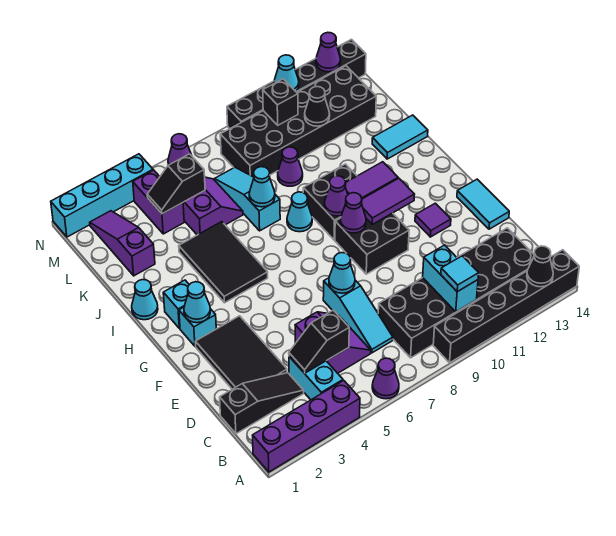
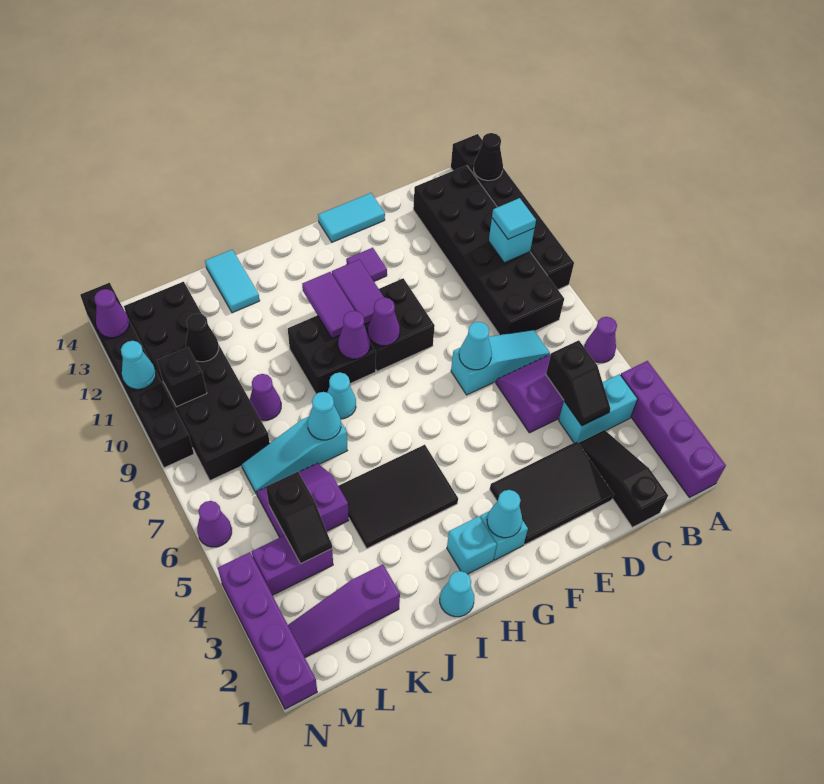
cyan 1x2 brick [423,245,478,312] -> cyan 1x1 brick [489,218,535,263]
cyan 1x4 brick [51,154,153,237] -> purple 1x4 brick [218,552,317,709]

